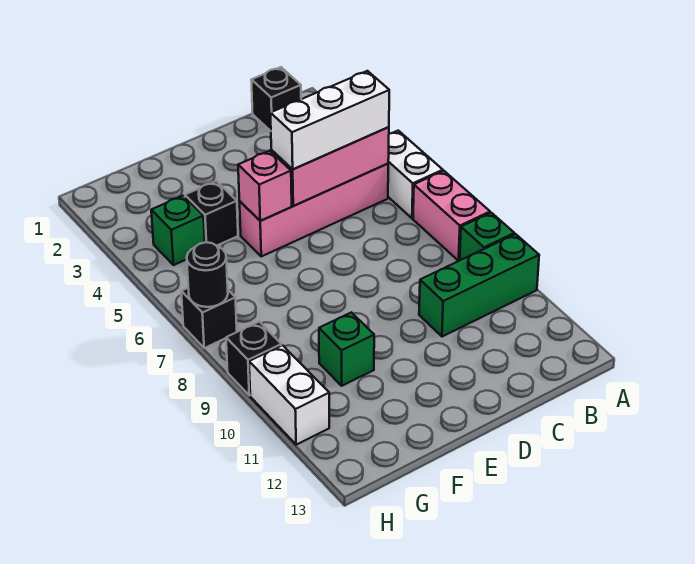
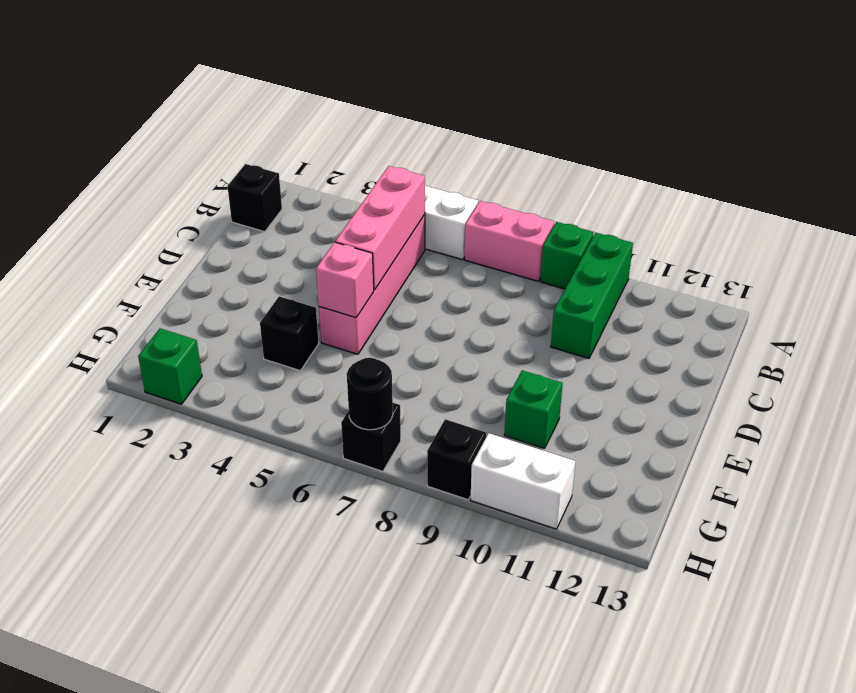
white 1x3 brick [271,71,389,169] -> none
green 1x1 brick [151,196,205,265] -> green 1x1 brick moved to [138,328,202,404]

